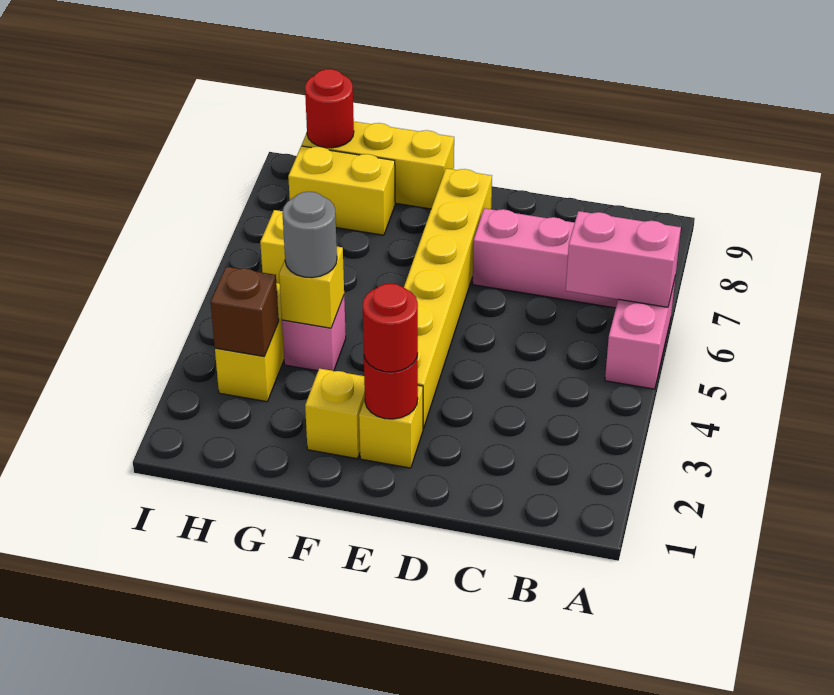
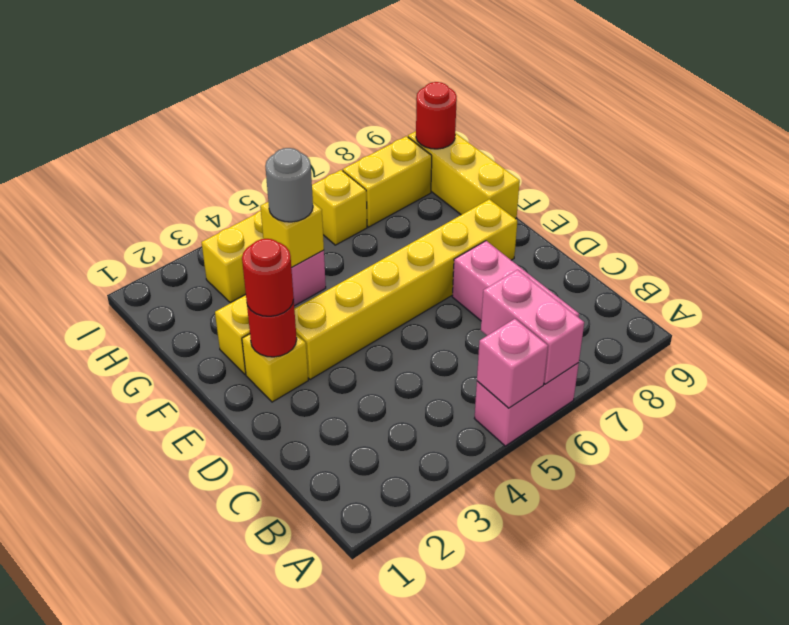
none -> pink 1x1 brick [477,319,548,408]
yellow 1x2 brick [288,146,395,235] -> yellow 1x2 brick turned to [343,136,432,227]
brown 1x1 brick [211,267,279,356] -> none

